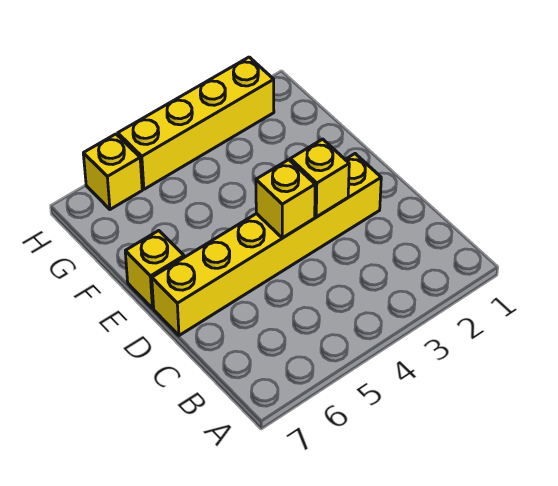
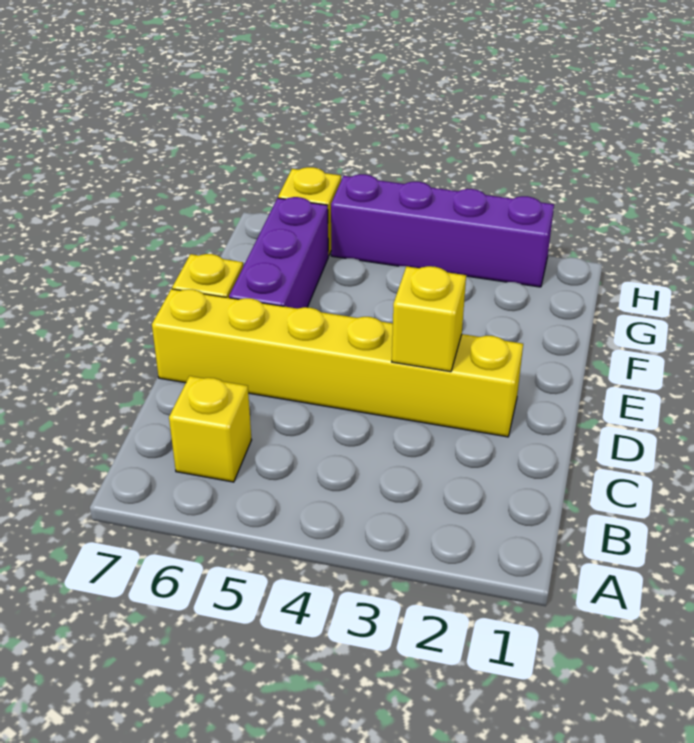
yellow 1x1 brick [256,160,315,238] -> yellow 1x1 brick moved to [169,376,251,482]
none -> purple 1x3 brick [229,197,328,309]
yellow 1x4 brick [118,57,274,189] -> purple 1x4 brick [331,174,554,287]

